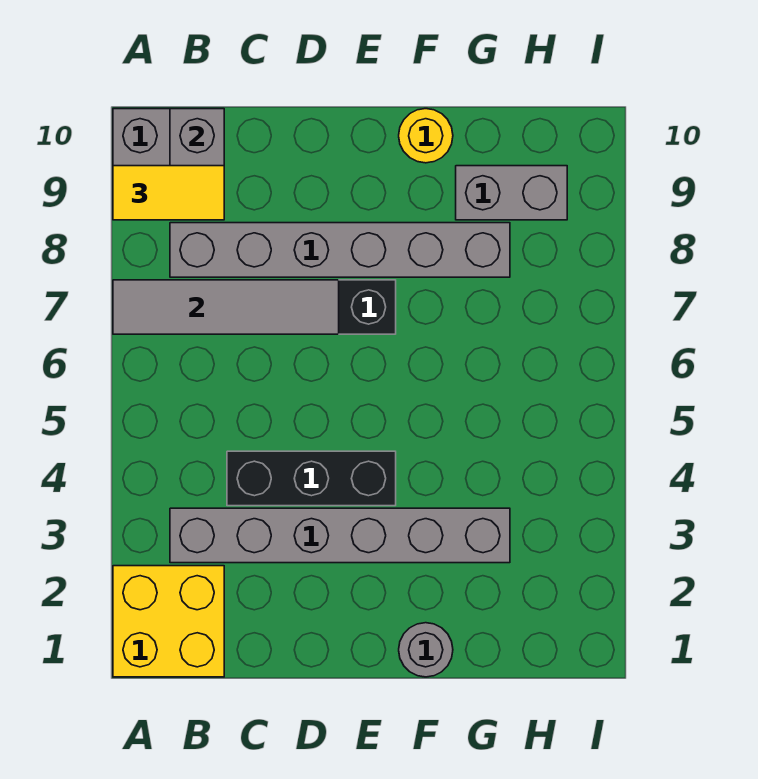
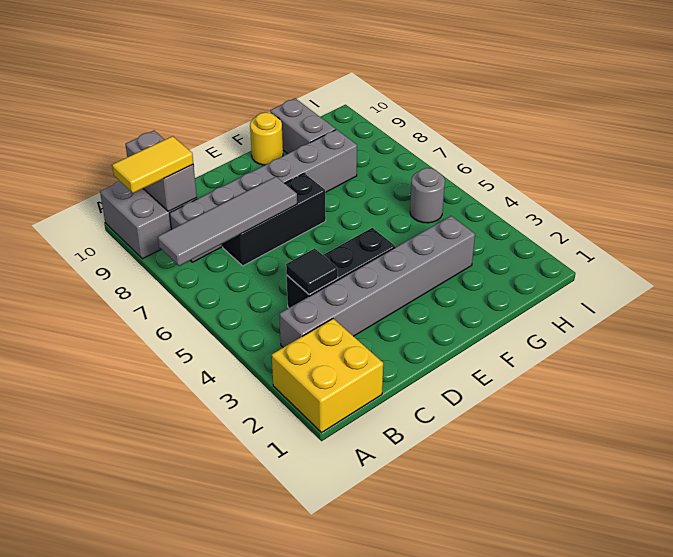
none -> black 1x1 tile [286,248,338,294]
grey 1x1 round brick [399,623,453,677] -> grey 1x1 round brick moved to [410,168,445,223]
grey 1x2 brick [456,166,567,220] -> grey 1x2 brick turned to [270,98,336,154]

